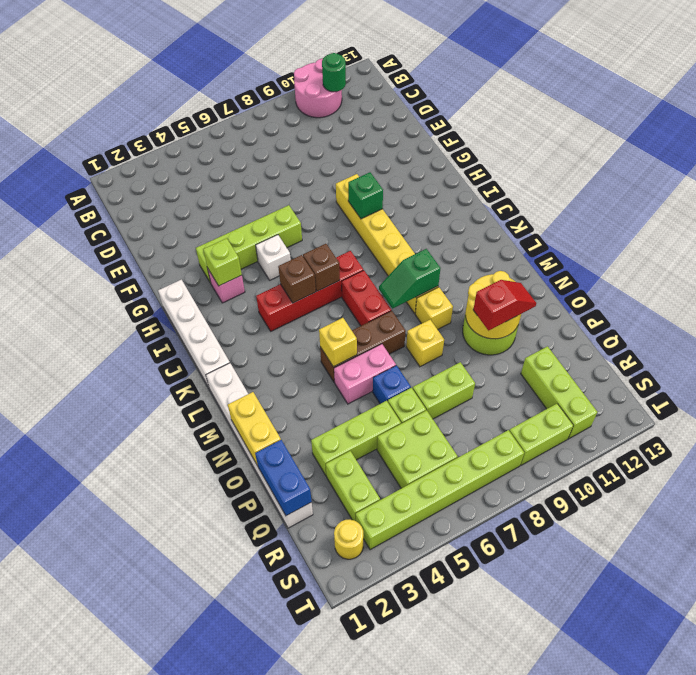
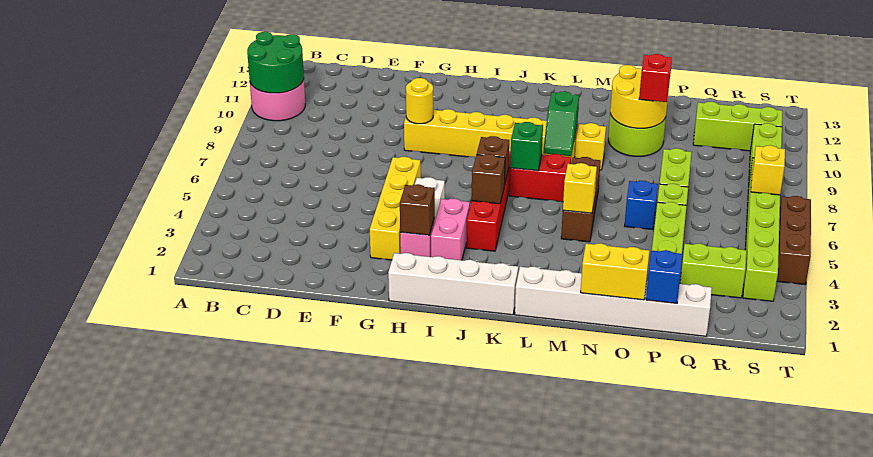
green 1x1 round brick [322,53,346,92] -> green 2x2 round brick [247,32,304,93]
lime 1x4 brick [196,205,302,283] -> yellow 1x4 brick [370,157,421,260]
lime 1x1 brick [203,238,242,286] -> brown 1x1 brick [400,184,435,235]
green 1x1 brick [348,172,383,219] -> green 1x1 brick moved to [510,122,543,171]
pink 1x2 brick [334,344,396,404] -> pink 1x2 brick moved to [431,198,470,260]
yellow 1x1 brick [406,320,444,367] -> yellow 1x1 brick moved to [751,145,785,195]
blue 1x2 brick [255,440,312,516] -> blue 1x1 brick [646,250,682,303]
lime 2x2 brick [377,410,458,488] -> none
yellow 1x1 round brick [334,520,363,559] -> yellow 1x1 round brick moved to [406,78,433,124]
none -> brown 1x3 brick [777,196,811,285]

